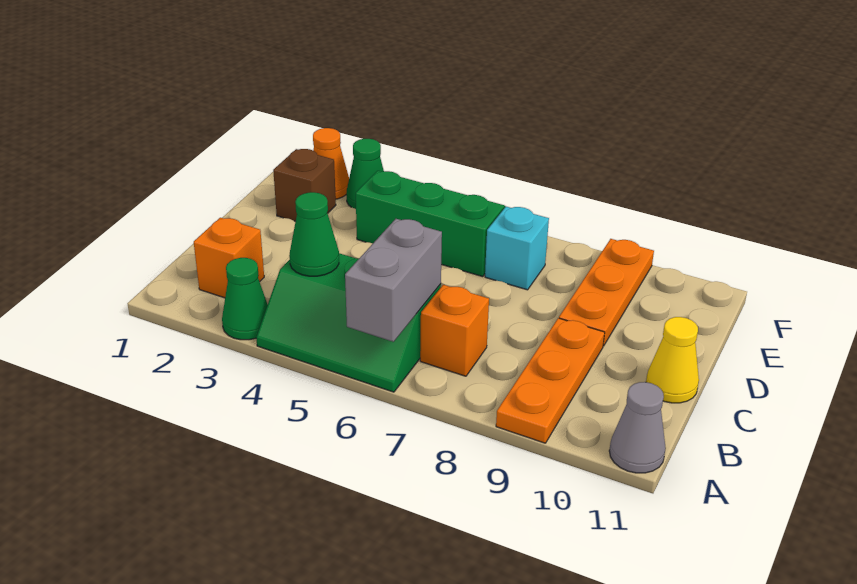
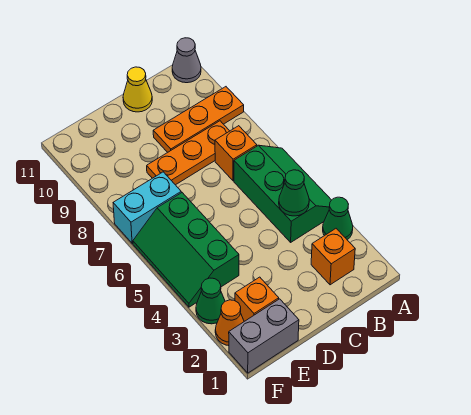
grey 1x2 brick [345,219,442,342] -> grey 1x2 brick moved to [229,299,299,373]
orange 1x3 plate [559,239,654,346] -> orange 1x3 plate moved to [147,121,229,185]
brown 1x1 brick [273,149,336,221] -> orange 1x1 brick [235,277,279,321]
cyan 1x1 brick [485,207,549,290] -> cyan 1x2 brick [113,172,181,243]

